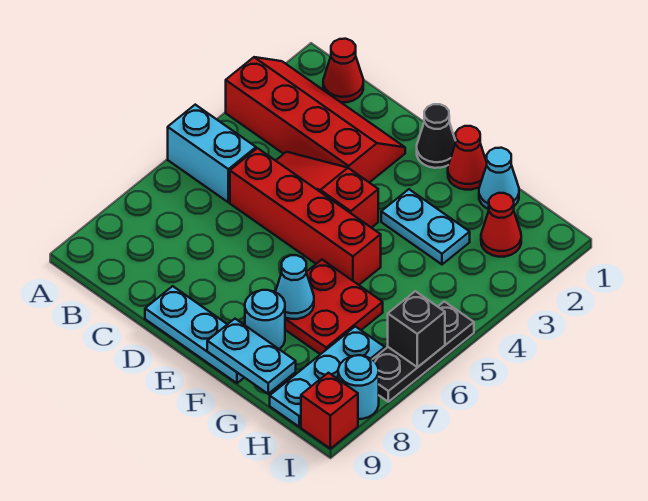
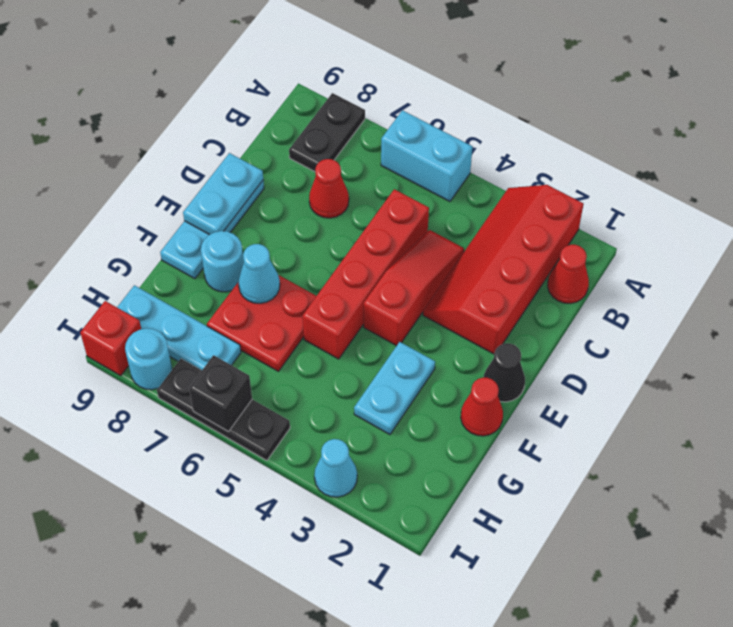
red 2x4 slope [226,57,405,183] -> red 2x4 slope turned to [423,185,583,354]
cyan 1x2 brick [168,105,256,202] -> cyan 1x2 brick turned to [381,110,472,201]
none -> black 1x2 plate [289,93,365,172]
cyan 1x2 plate [207,319,296,394] -> cyan 1x2 plate moved to [183,153,263,235]
cyan 1x1 cone [479,148,519,209] -> cyan 1x1 cone moved to [314,439,357,497]
red 1x1 cone [481,193,521,257] -> red 1x1 cone moved to [309,159,349,218]

